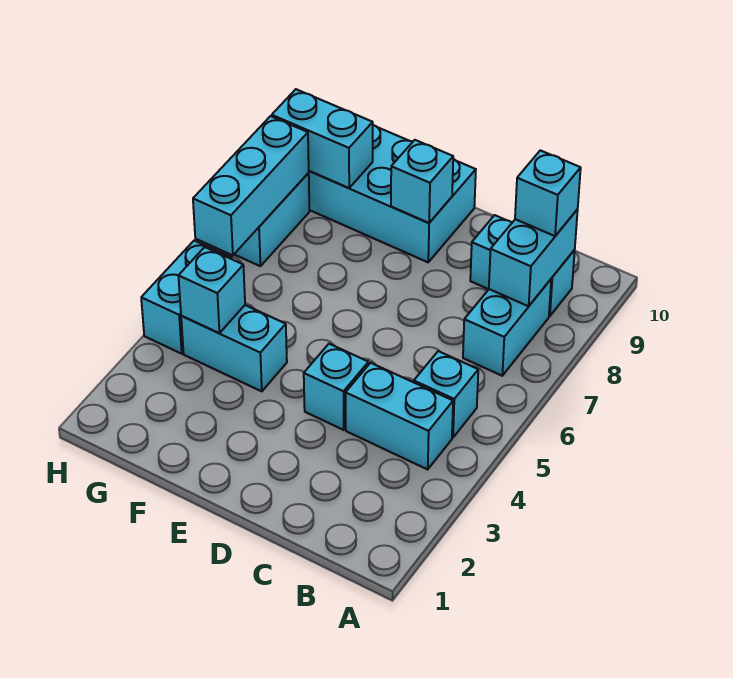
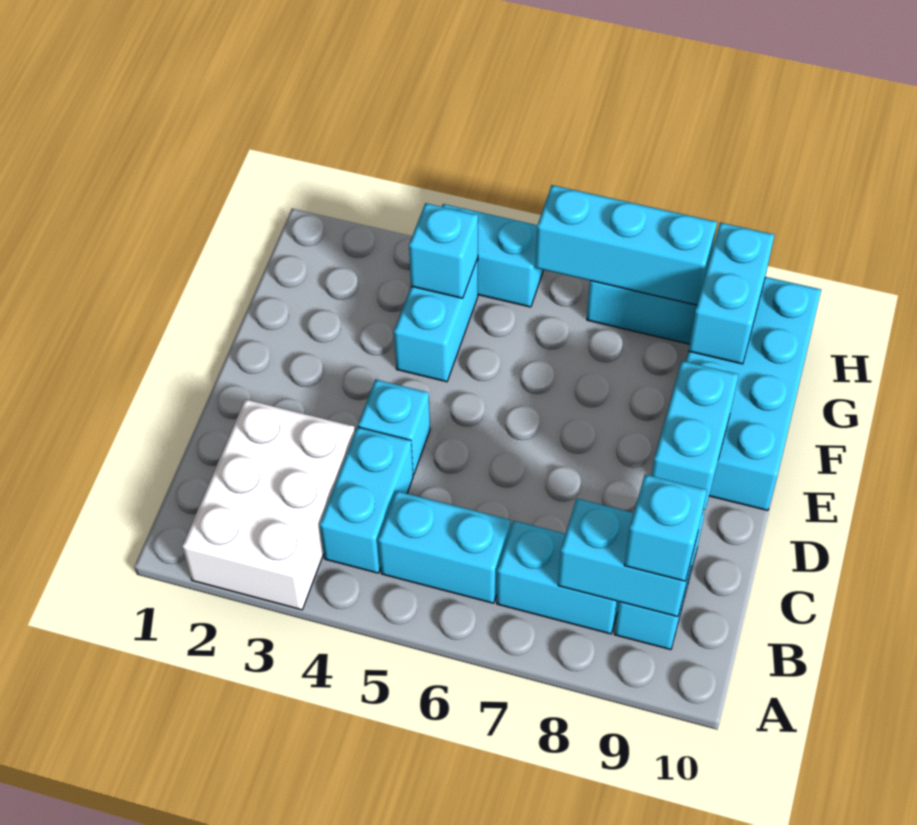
none -> white 2x3 brick [182,399,355,610]
cyan 1x1 brick [414,351,478,438] -> cyan 1x2 brick [378,491,510,603]
cyan 1x1 brick [391,140,453,223] -> cyan 1x2 brick [652,361,739,510]

